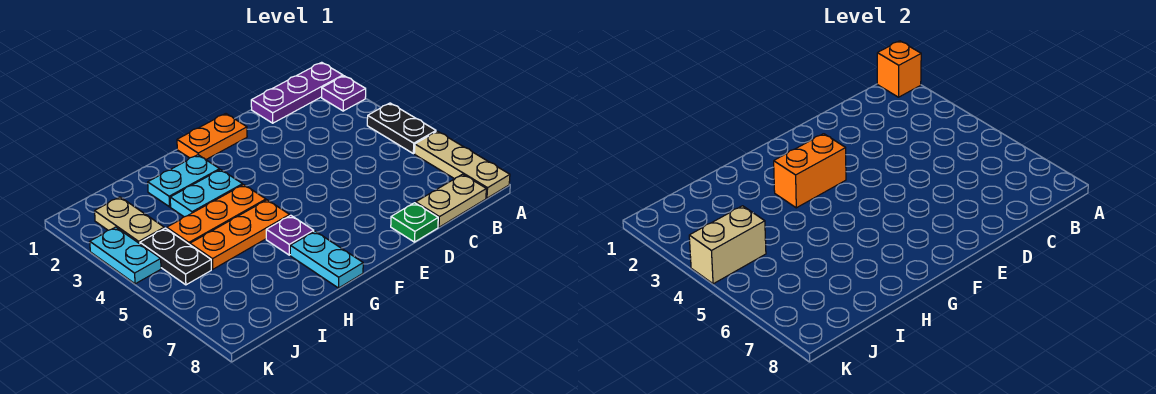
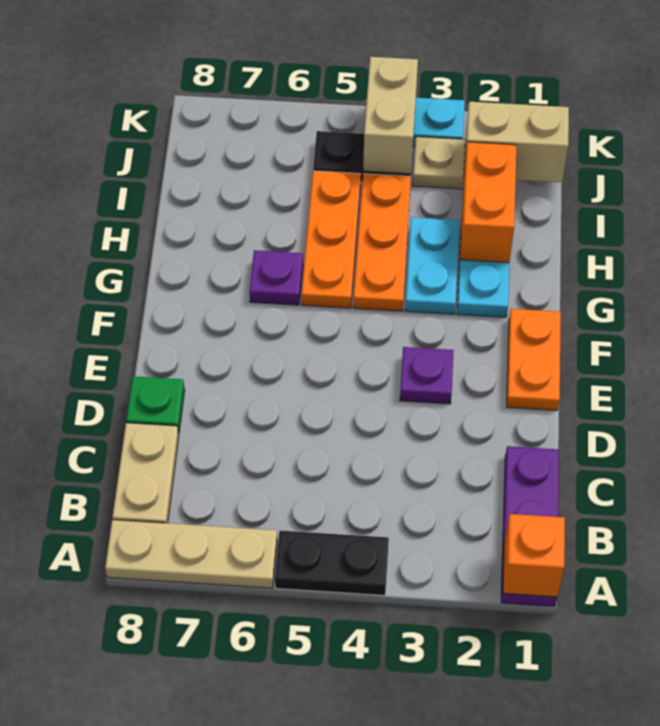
purple 1x1 plate [322,76,366,111] -> purple 1x1 plate moved to [400,347,454,404]
orange 1x2 brick [774,134,846,208] -> orange 1x2 brick moved to [460,142,516,263]
cyan 1x2 plate [290,231,363,288] -> none
none -> tan 1x2 brick [464,102,569,182]

